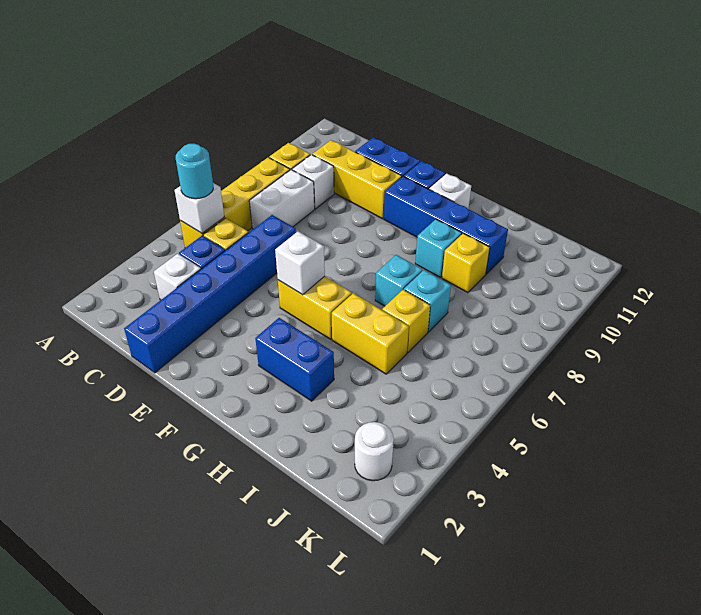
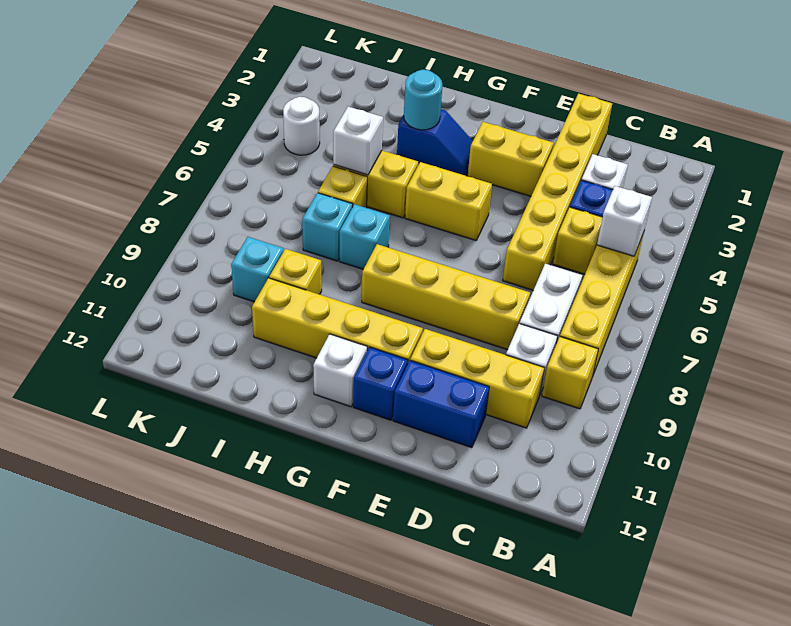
cyan 1x1 round brick [176,144,213,199] -> cyan 1x1 round brick moved to [404,70,442,130]
blue 1x6 brick [124,215,296,373] -> yellow 1x6 brick [503,94,612,290]
none -> yellow 1x4 brick [362,244,530,350]
none -> yellow 1x2 brick [468,122,554,196]
white 1x1 brick [275,231,325,295] -> white 1x1 brick moved to [333,107,383,175]
blue 1x4 brick [384,176,508,274] -> yellow 1x4 brick [252,278,423,364]
blue 1x2 brick [255,318,334,401] -> blue 1x2 slope [397,109,473,176]
cyan 1x1 brick [415,219,462,278] -> cyan 1x1 brick moved to [231,237,284,302]
white 1x1 round brick [355,422,394,481] -> white 1x1 round brick moved to [283,97,320,155]

